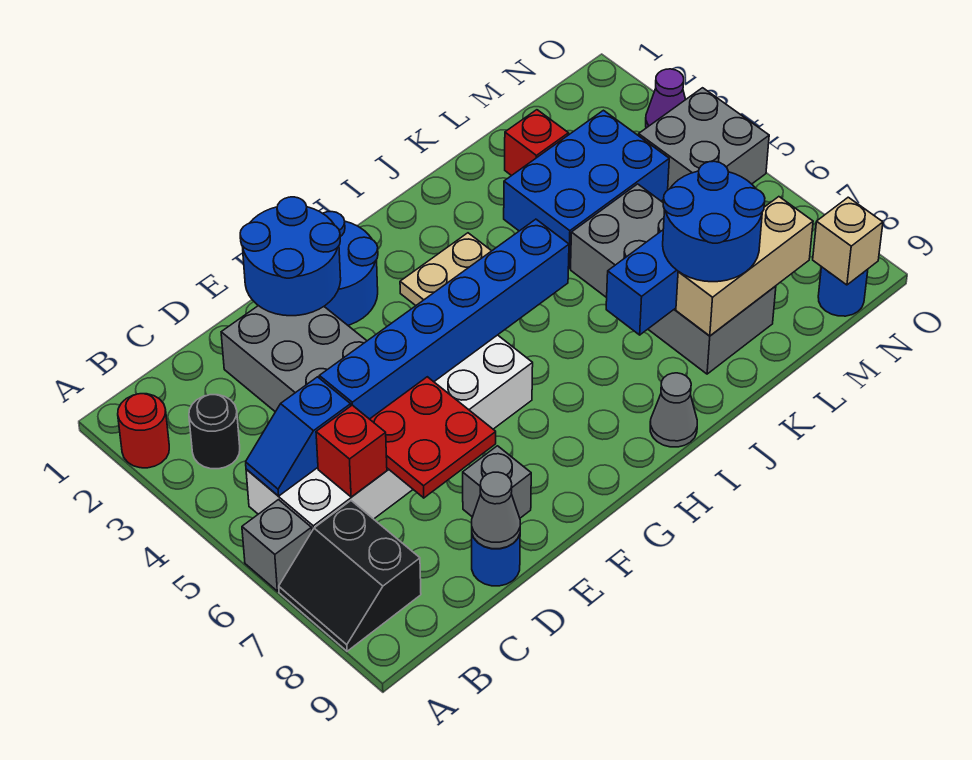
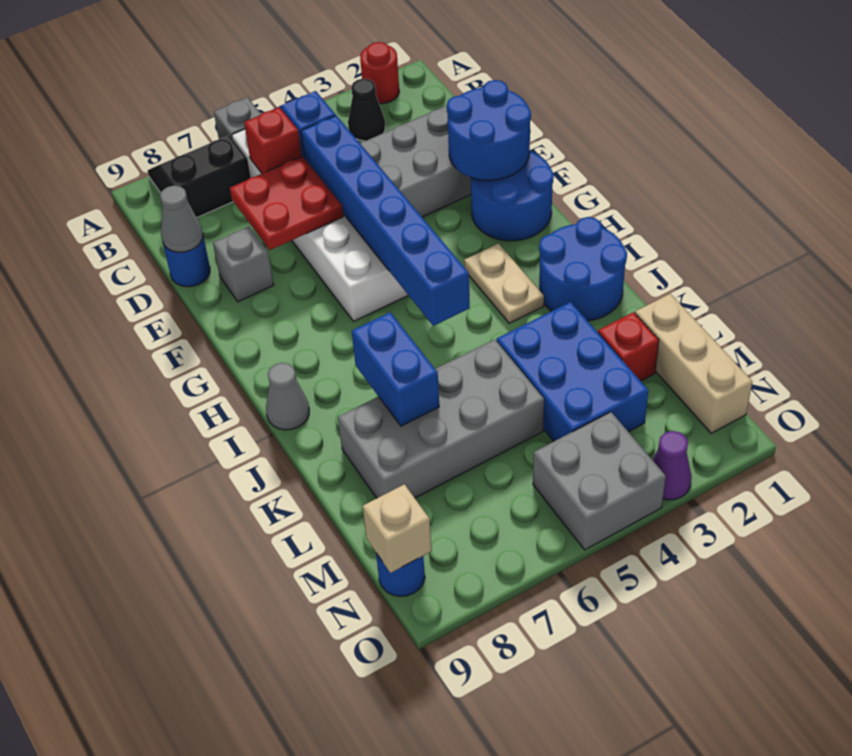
black 1x1 round brick [189,395,240,469] -> black 1x1 cone [348,79,385,141]
blue 2x2 round brick [663,161,765,282] -> blue 2x2 round brick moved to [539,217,627,321]
tan 1x3 brick [676,197,813,336] -> tan 1x3 brick moved to [635,294,752,433]

